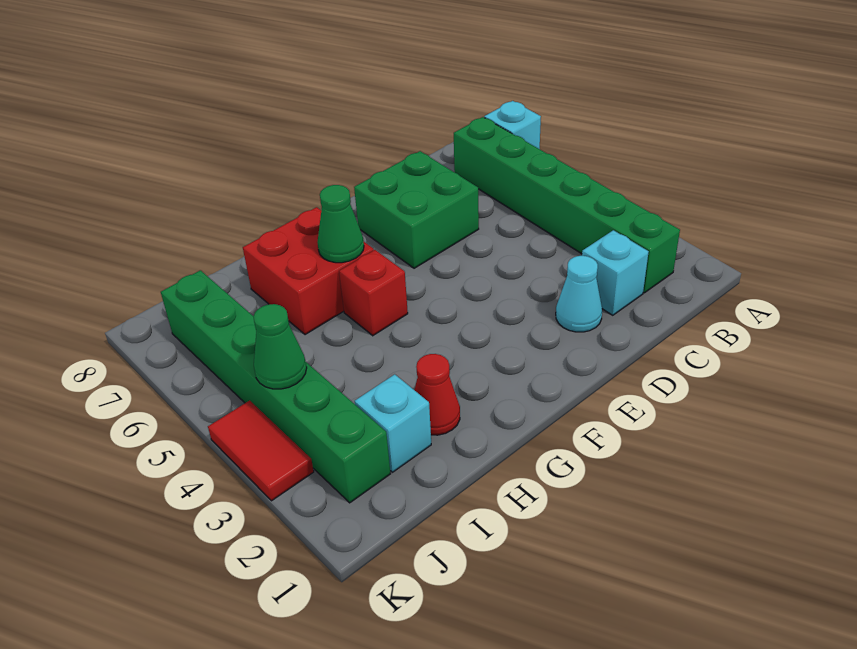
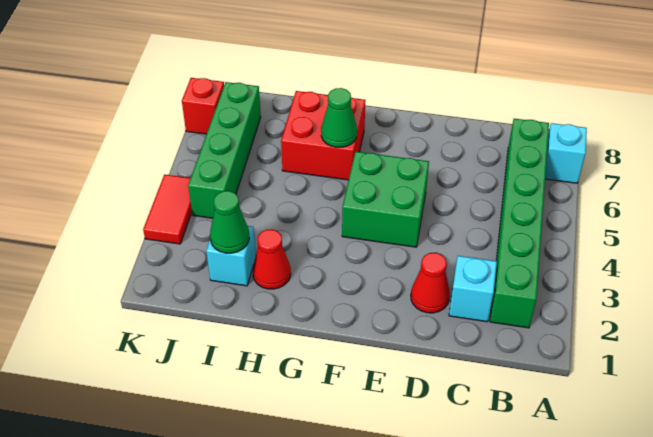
cyan 1x1 cone [556,256,602,332] -> red 1x1 cone [411,253,450,313]
green 2x2 brick [354,151,479,268] -> green 2x2 brick moved to [342,152,429,247]
red 1x1 brick [339,250,408,336] -> red 1x1 brick moved to [182,78,224,134]
green 1x6 brick [161,270,390,503] -> green 1x4 brick [188,82,261,218]
green 1x1 cone [253,304,307,389] -> green 1x1 cone moved to [210,191,249,253]

